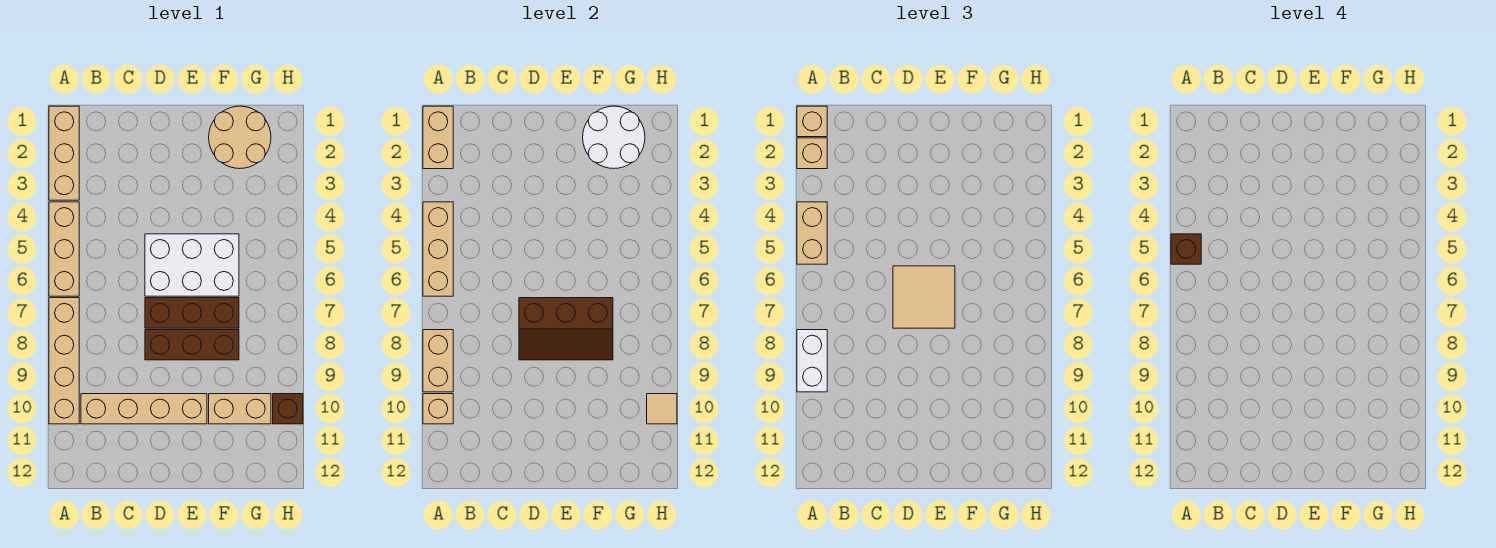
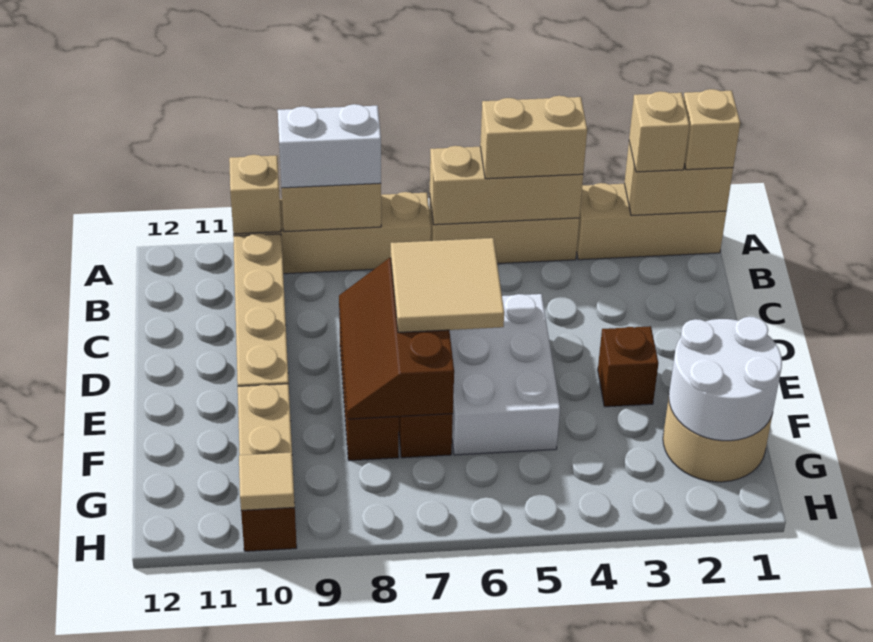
brown 1x1 brick [1171,234,1201,264] -> brown 1x1 brick moved to [598,326,659,407]

